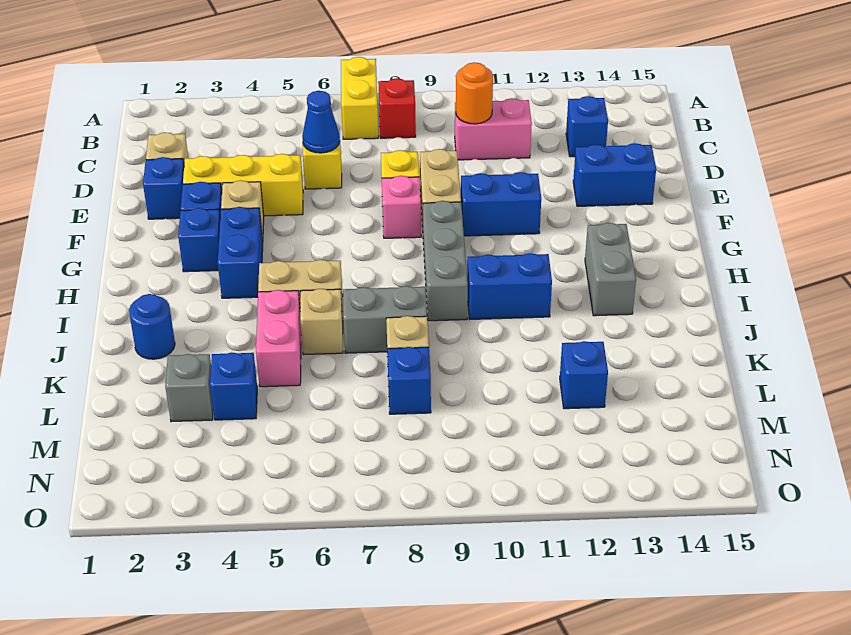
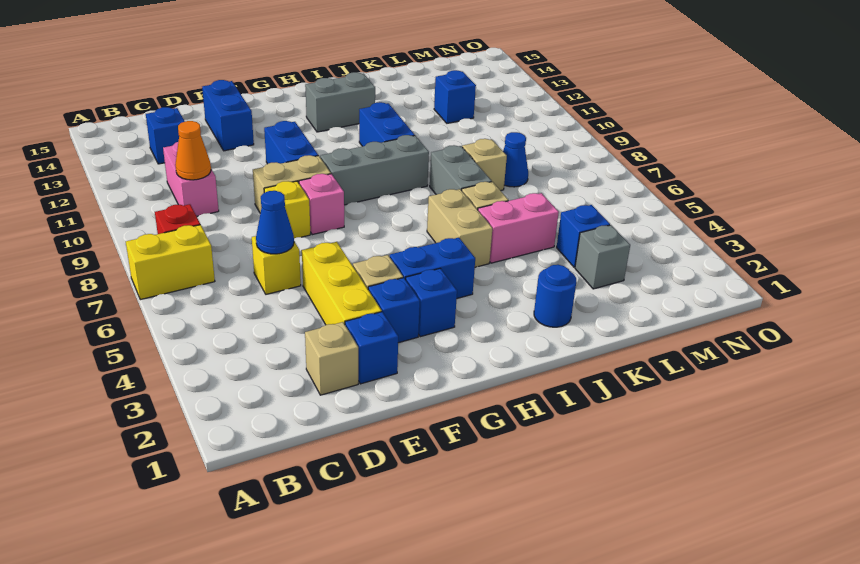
orange 1x1 round brick [456,62,493,124] -> orange 1x1 cone [175,121,211,180]
blue 1x1 brick [387,347,431,414] -> blue 1x1 cone [503,132,528,187]

